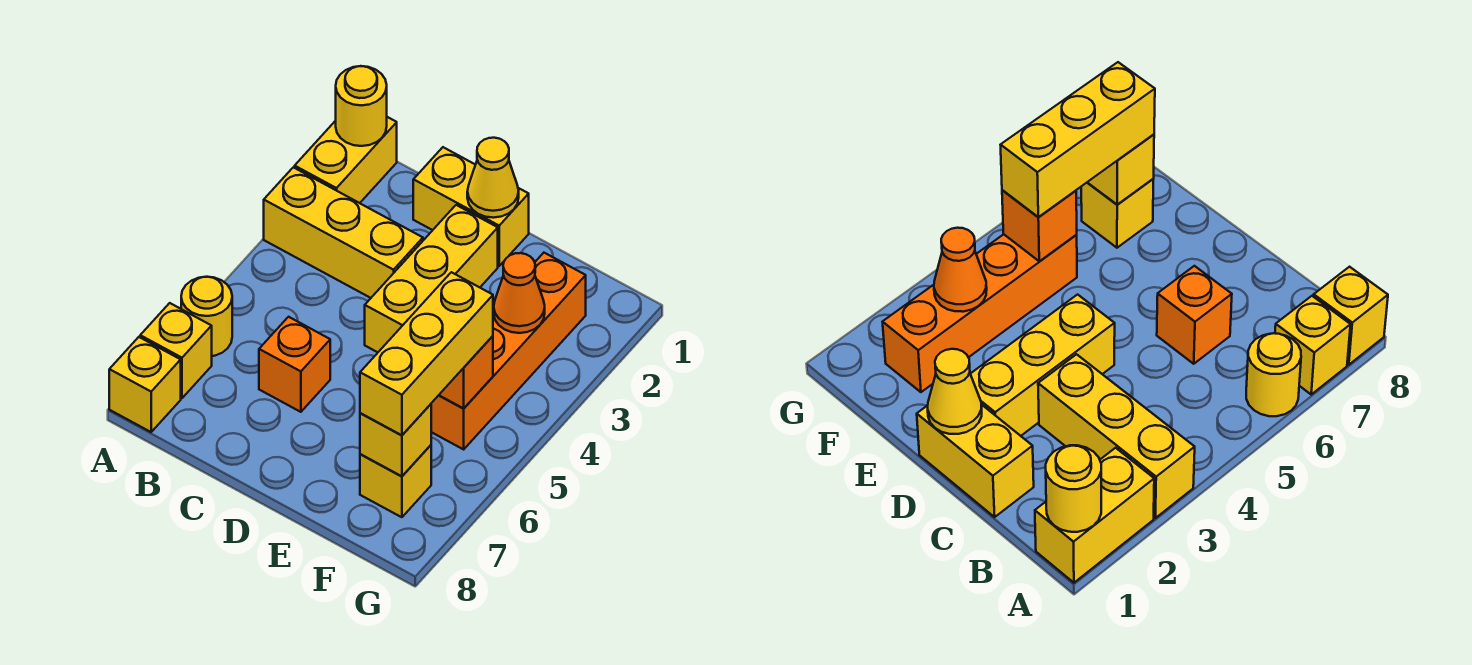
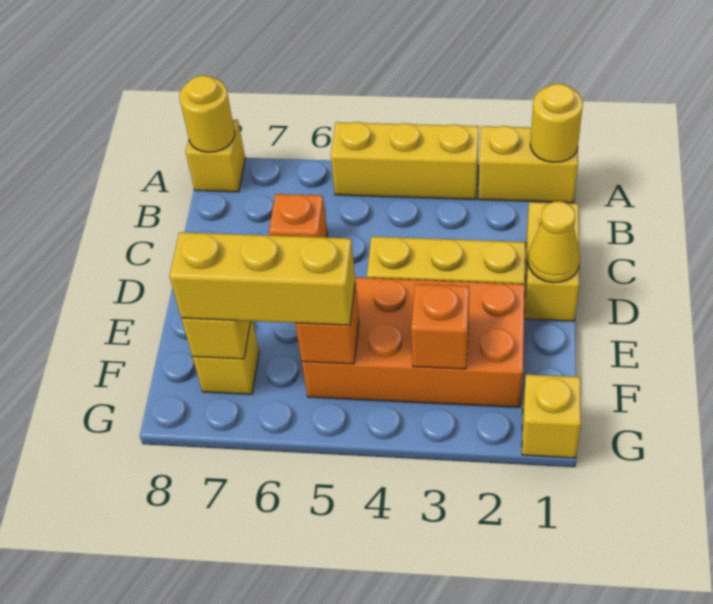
yellow 1x3 brick [264,167,423,298] -> yellow 1x3 brick turned to [331,122,479,200]
yellow 1x1 round brick [181,277,232,356] -> yellow 1x1 round brick moved to [179,76,235,152]
yellow 1x1 brick [140,303,212,398] -> yellow 1x1 brick moved to [522,375,581,458]
orange 1x4 brick [431,253,586,449] -> orange 2x4 brick [302,277,525,407]
orange 1x1 cone [494,253,545,333] -> orange 1x1 brick [411,284,469,369]

